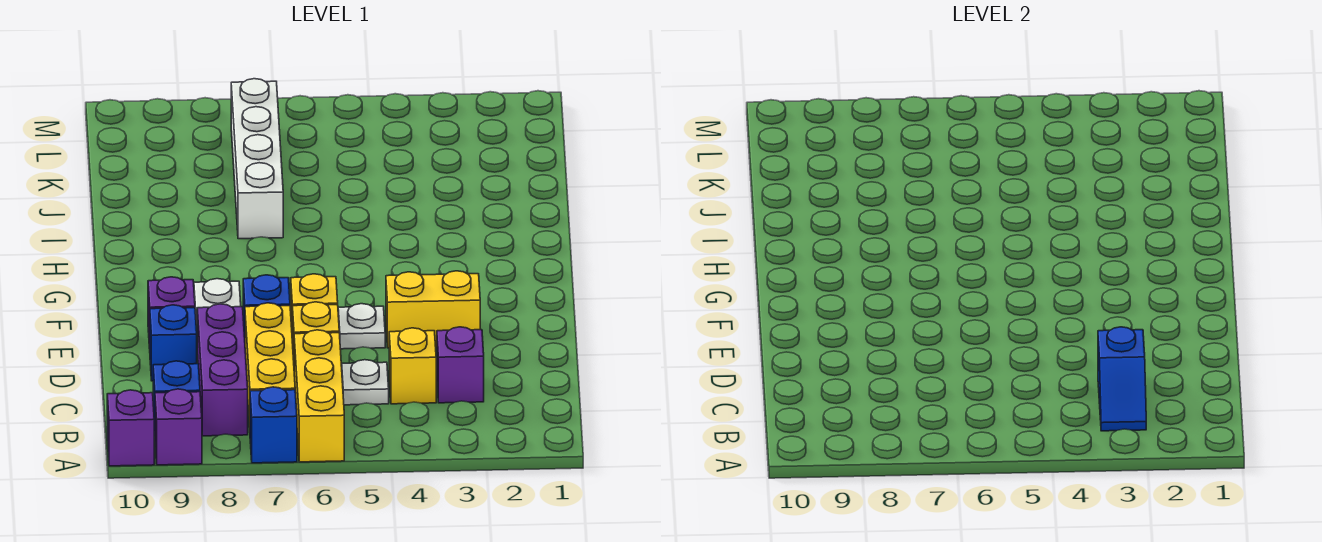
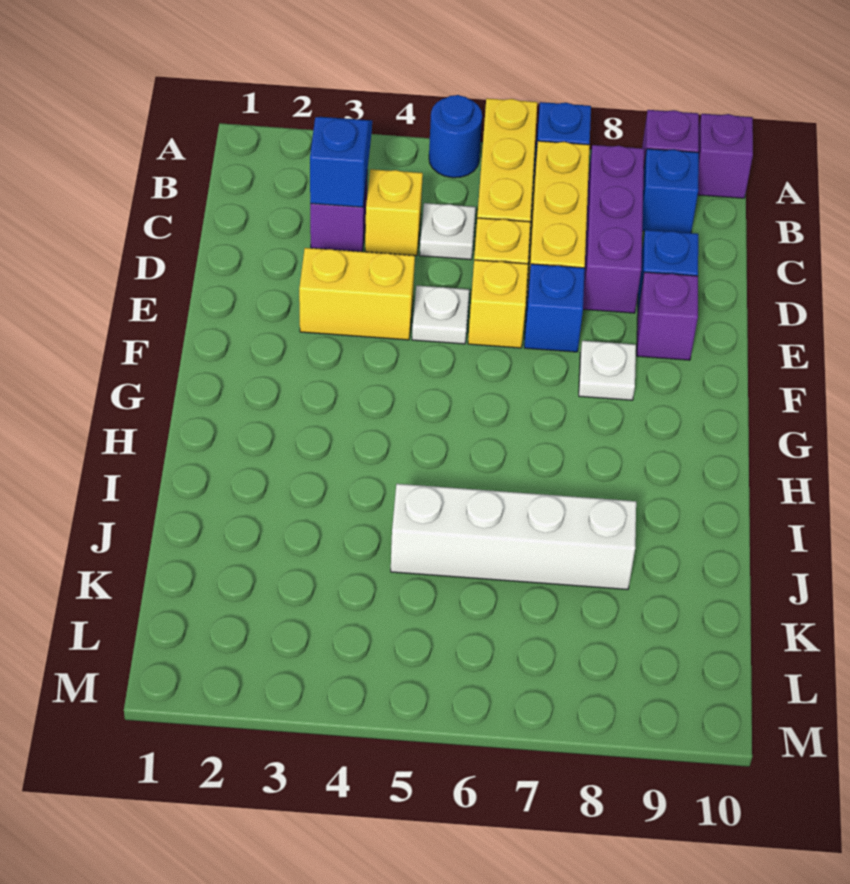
none -> blue 1x1 round brick [429,95,482,178]
white 1x4 brick [231,79,283,239] -> white 1x4 brick turned to [391,484,636,590]

